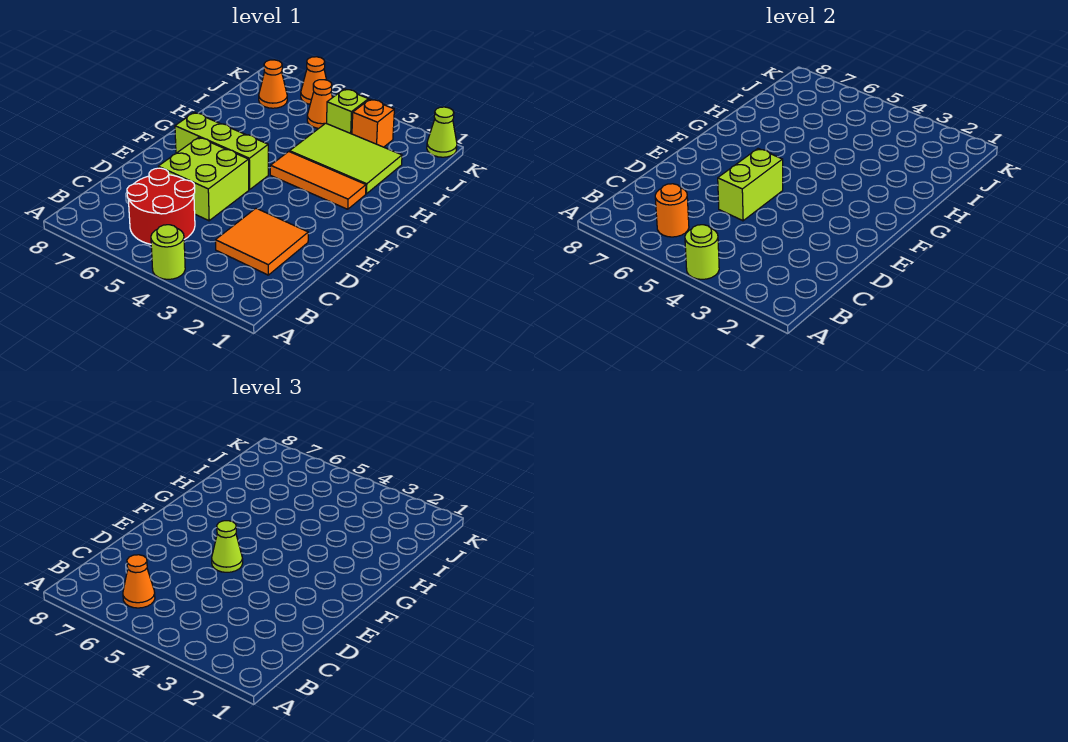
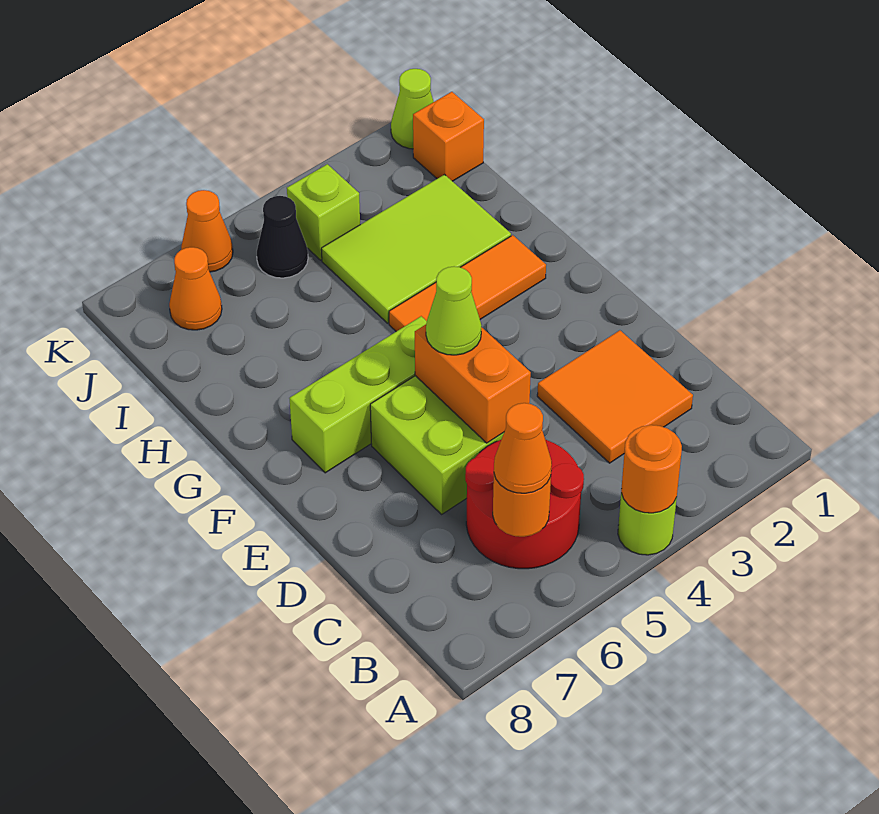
lime 1x1 round brick [685,225,719,279] -> orange 1x1 round brick [621,425,682,513]
lime 1x2 brick [718,149,783,221] -> orange 1x2 brick [415,325,531,443]
orange 1x1 brick [352,99,394,147] -> orange 1x1 brick moved to [413,92,484,181]
orange 1x1 cone [307,80,332,128] -> black 1x1 cone [257,196,308,278]

